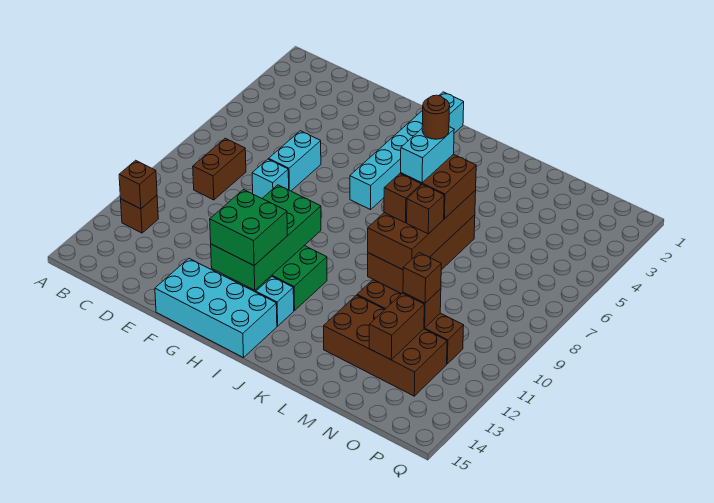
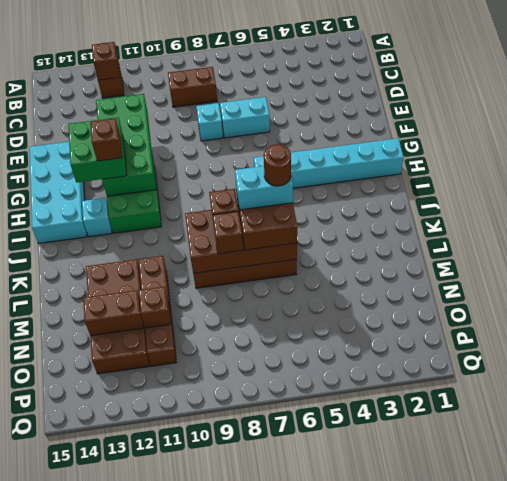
green 2x4 brick [211,185,321,290] -> green 2x4 brick turned to [96,94,156,196]
brown 1x1 brick [403,253,441,303] -> brown 1x1 brick moved to [90,118,122,161]

